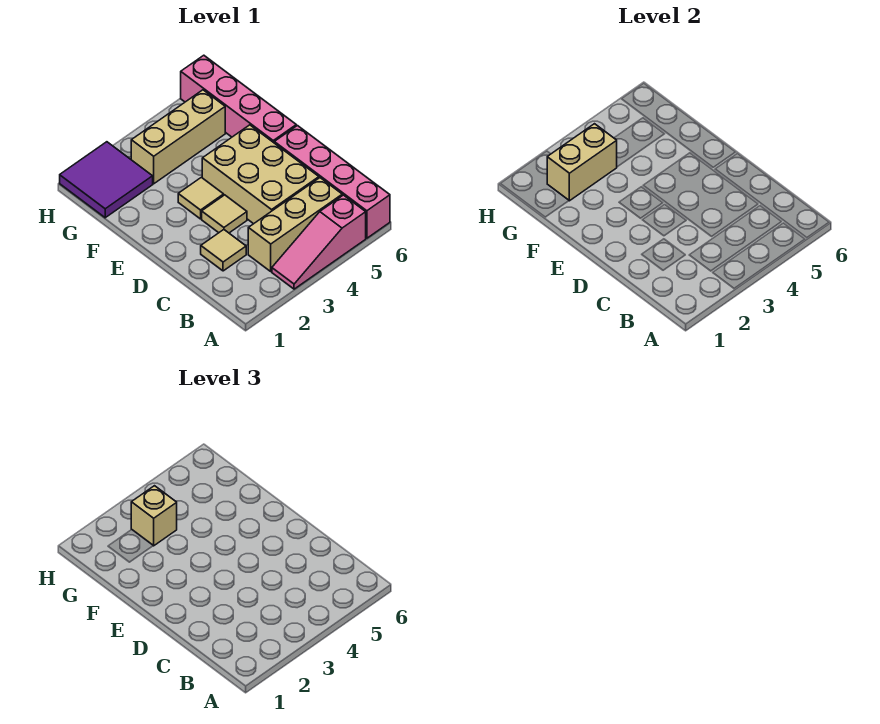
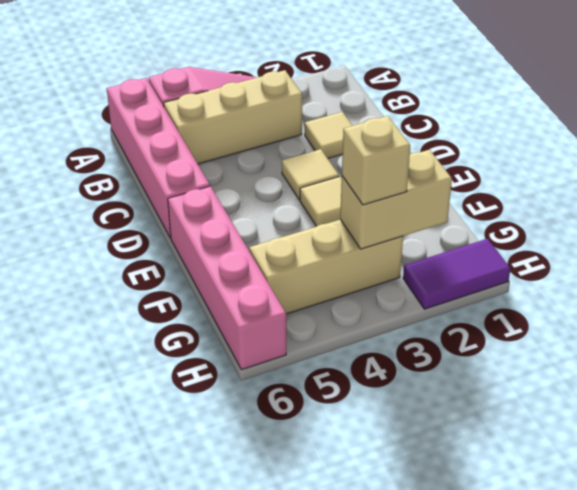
tan 2x3 brick [202,125,319,224] -> none
purple 2x2 tile [60,142,153,218] -> purple 1x2 tile [403,239,510,309]

